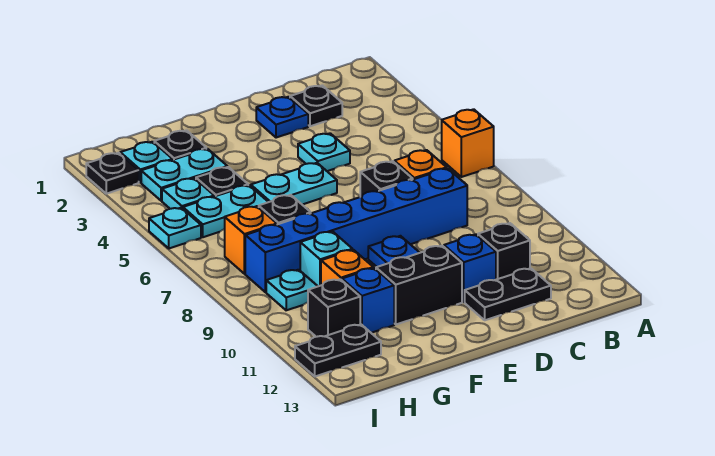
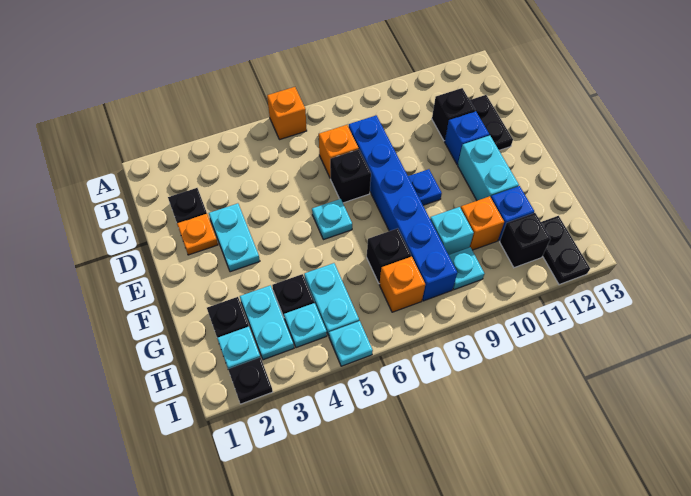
blue 1x1 plate [256,97,308,138] -> orange 1x1 plate [177,214,218,255]
cyan 1x1 plate [298,133,350,171] -> cyan 1x1 plate moved to [312,199,352,240]
cyan 1x2 plate [251,163,337,205] -> cyan 1x2 plate moved to [209,203,260,272]
black 1x2 brick [376,246,462,324] -> cyan 1x2 brick [458,136,519,201]

